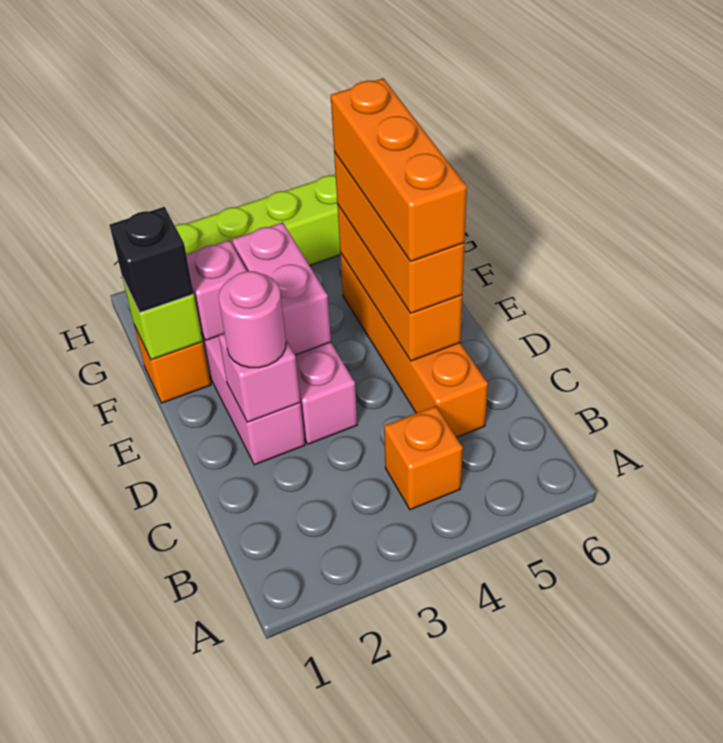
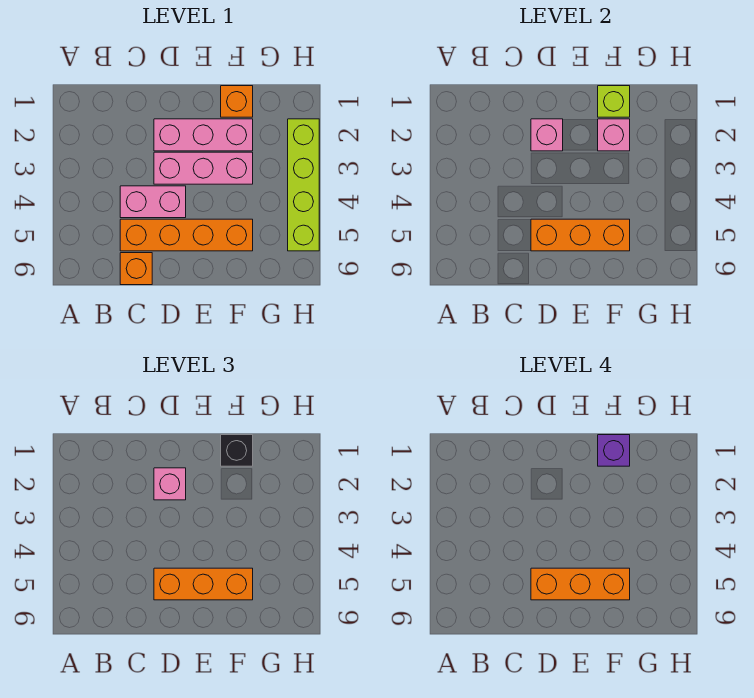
orange 1x1 brick [384,406,463,510] -> orange 1x1 brick moved to [120,253,152,285]
pink 1x1 round brick [219,271,286,368] -> pink 1x1 brick [154,468,186,500]
pink 1x2 brick [232,222,331,355] -> pink 1x2 brick moved to [120,186,186,218]
none -> purple 1x1 brick [598,435,630,466]

